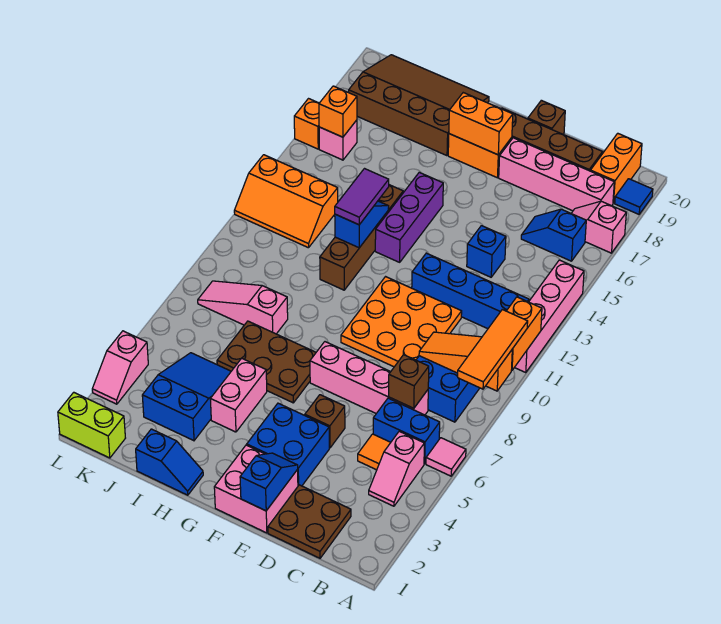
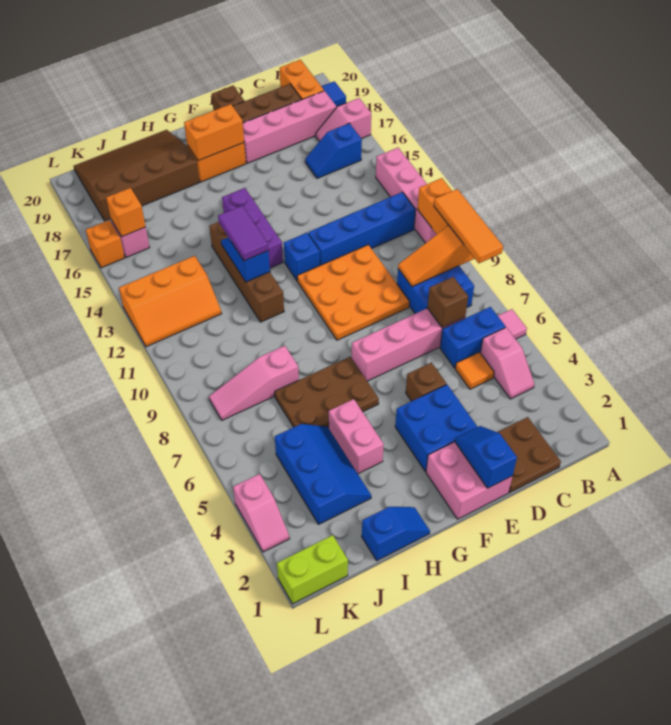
blue 1x1 brick [467,226,506,277] -> blue 1x1 brick moved to [284,233,320,281]
blue 2x3 slope [142,353,231,441] -> blue 2x3 slope turned to [275,424,371,524]

